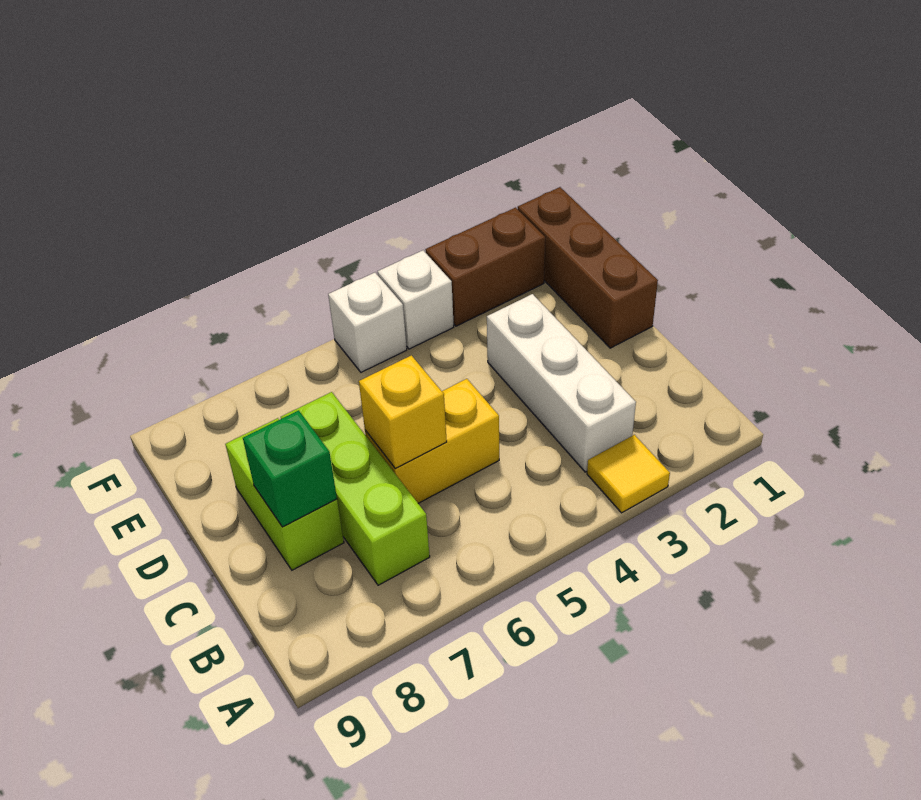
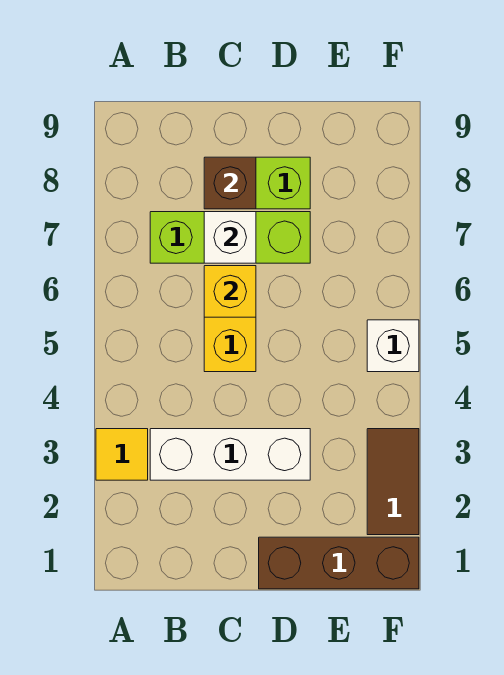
green 1x1 brick [243,410,337,527] -> brown 1x1 brick [204,157,256,209]
brown 1x2 brick [425,208,545,326] -> brown 1x2 tile [367,429,419,535]
white 1x1 brick [378,250,454,349] -> white 1x1 brick moved to [204,212,256,263]

